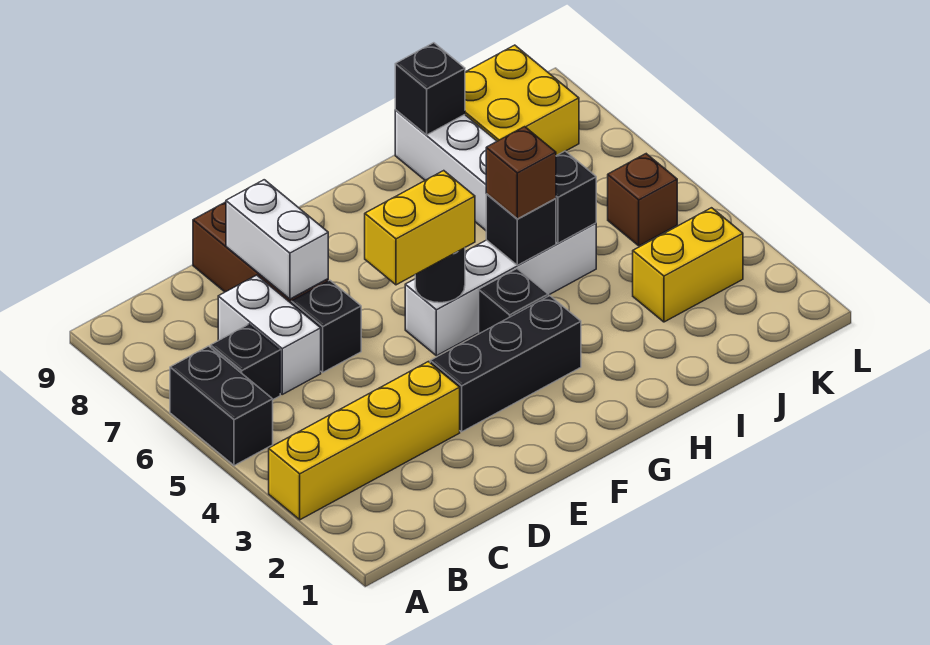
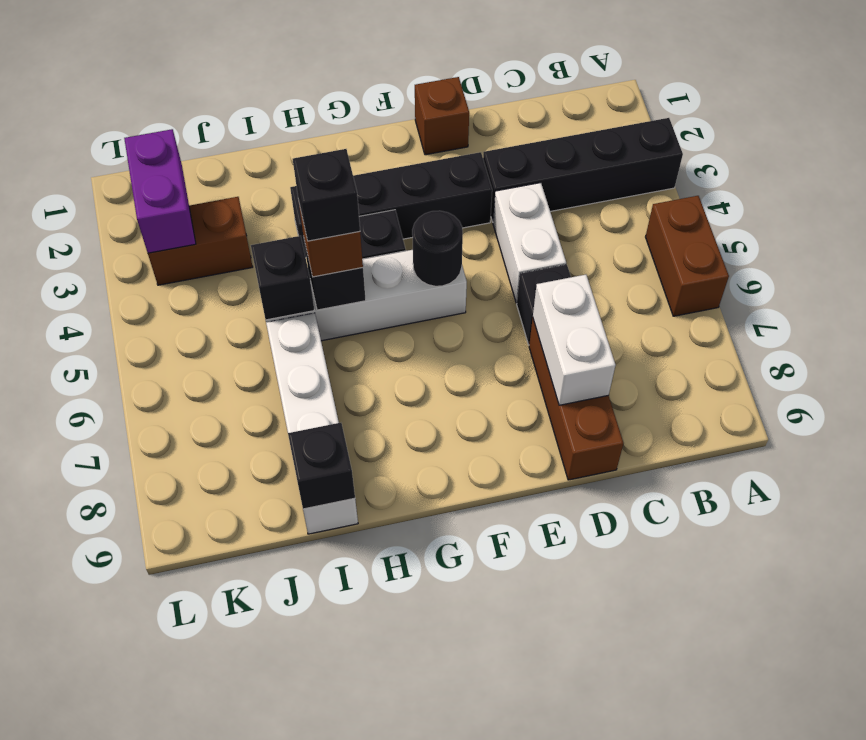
yellow 1x4 brick [269,362,460,520] -> black 1x4 brick [483,118,683,222]
black 1x2 brick [170,346,273,466] -> brown 1x2 brick [646,196,729,316]
black 1x1 brick [211,324,280,400] -> black 1x1 brick moved to [293,149,360,241]
white 1x2 brick [218,275,321,394] -> white 1x2 brick moved to [493,183,566,303]
black 1x3 brick [430,296,581,432] -> black 1x4 brick [290,152,492,257]
yellow 1x2 brick [365,171,475,285] -> none
yellow 1x2 brick [633,208,743,322] -> brown 1x2 brick [148,197,253,285]
yellow 2x2 brick [465,45,579,156] -> none
none -> purple 1x2 brick [124,129,196,253]
brown 1x1 brick [608,154,677,246] -> brown 1x1 brick moved to [415,77,469,155]

